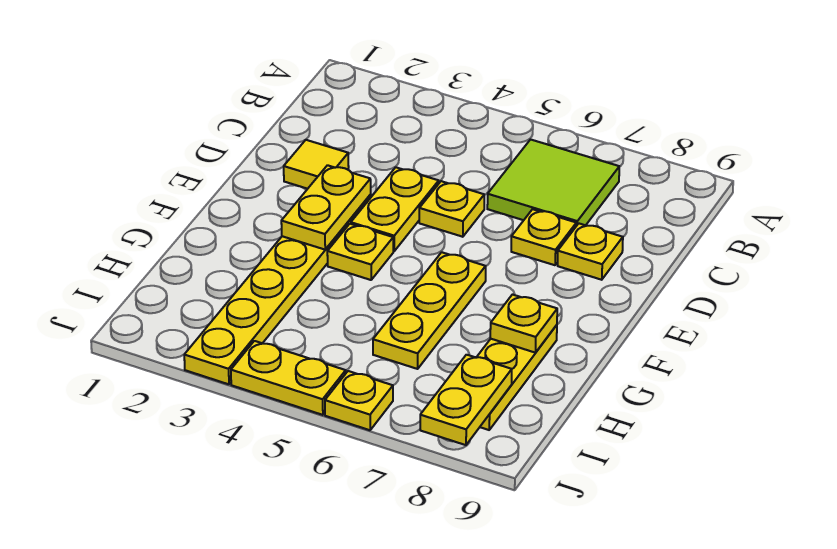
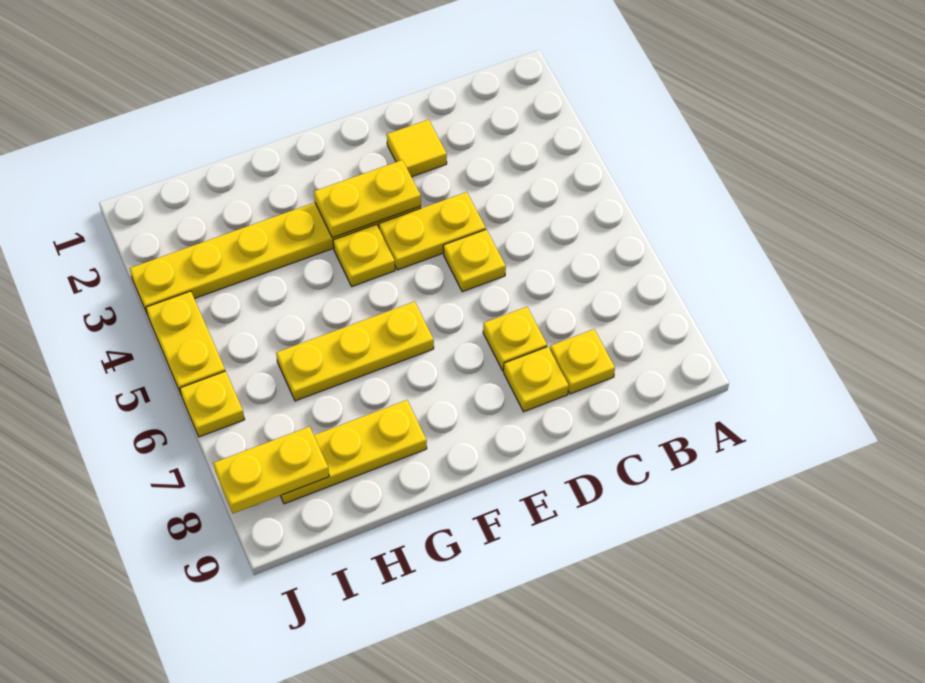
lime 2x2 tile [487,140,619,226] -> none
yellow 1x1 plate [490,295,557,353] -> yellow 1x1 plate moved to [550,329,615,394]

